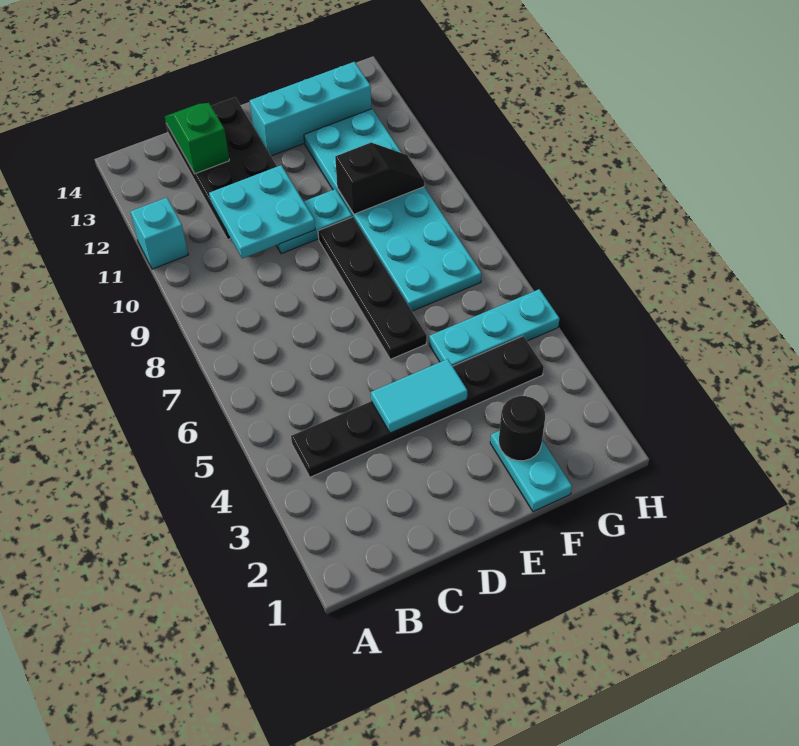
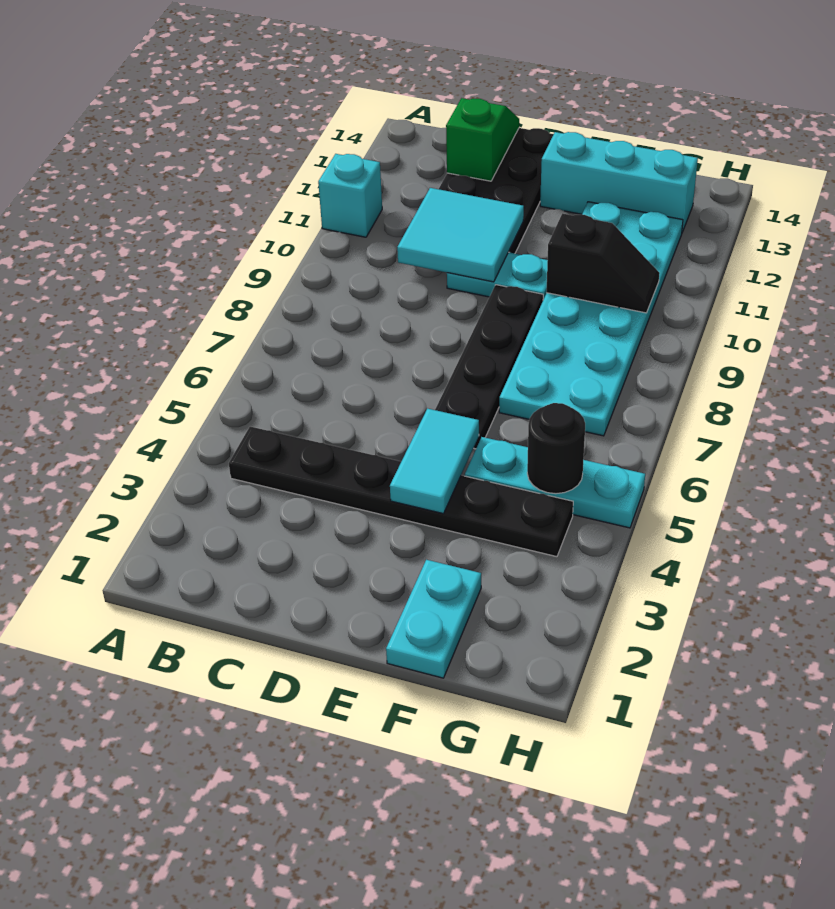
cyan 2x2 plate [209,165,315,259] -> cyan 2x2 tile [397,188,524,282]
cyan 1x2 tile [371,359,467,433] -> cyan 1x2 tile turned to [390,409,479,514]
black 1x1 round brick [499,396,545,461] -> black 1x1 round brick moved to [527,403,585,494]

